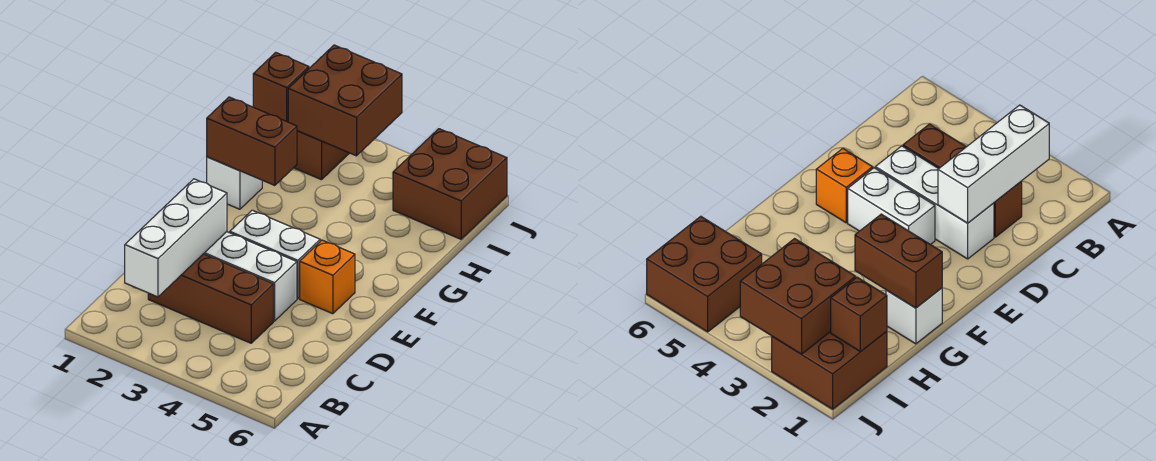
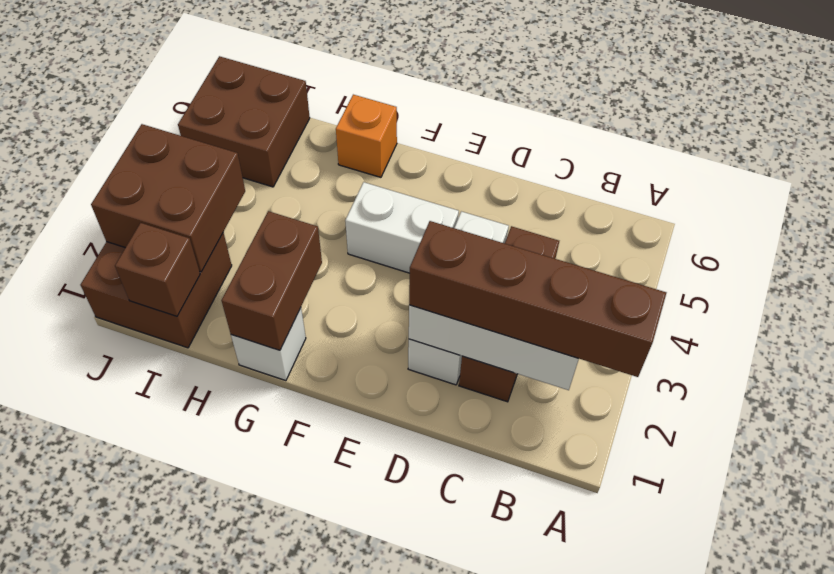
none -> brown 1x4 brick [409,221,666,377]
white 1x2 brick [230,210,320,299] -> white 1x2 brick turned to [345,182,459,273]
orange 1x1 brick [300,240,355,314] -> orange 1x1 brick moved to [336,95,397,177]

